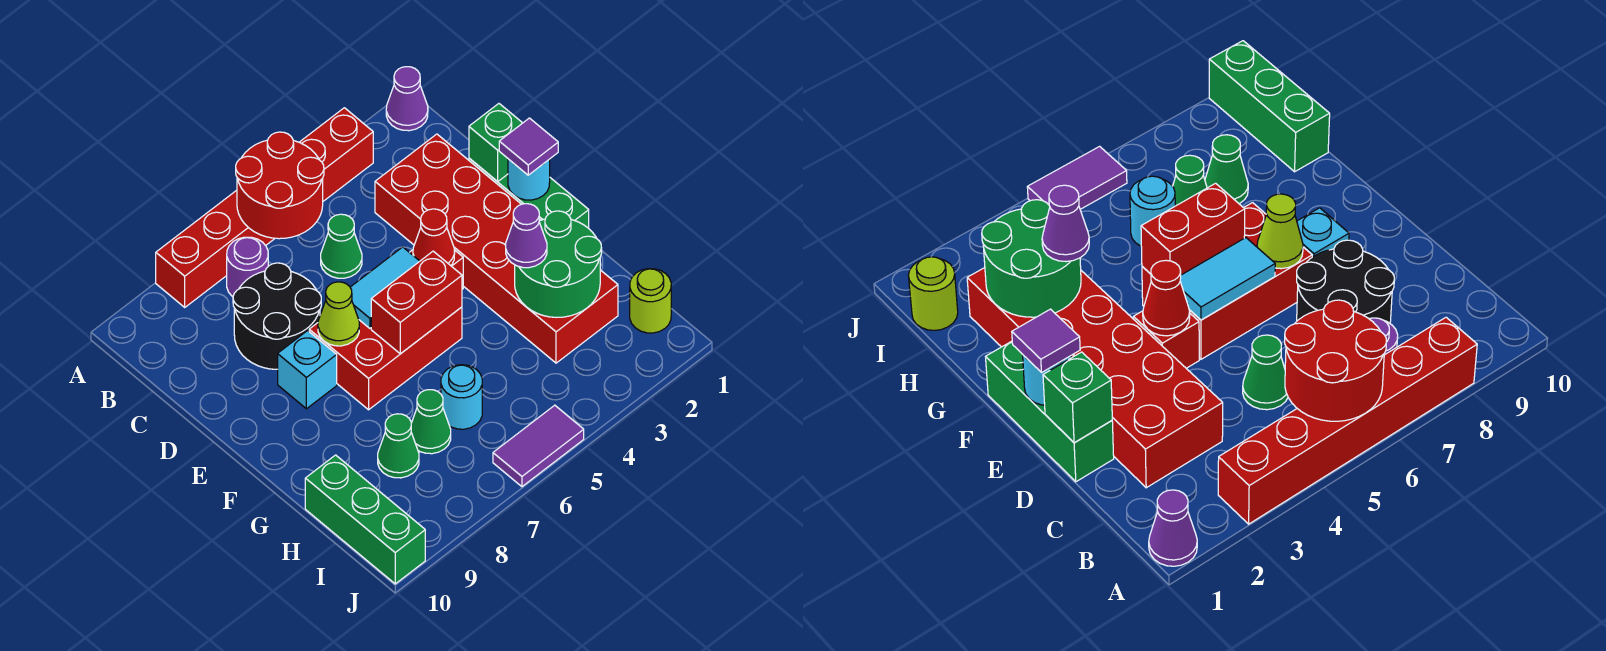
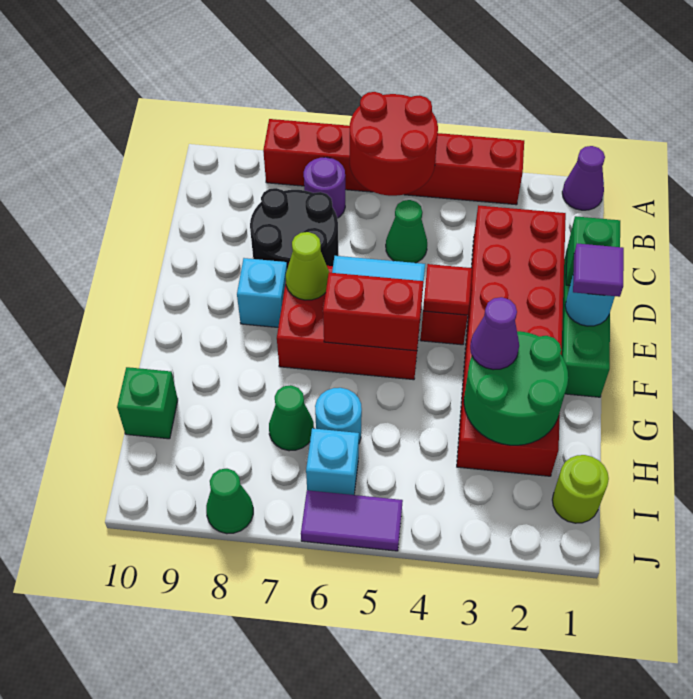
red 1x1 cone [413,209,455,266] -> red 1x1 tile [423,264,472,315]
green 1x1 cone [378,414,419,478] -> green 1x1 cone moved to [206,469,253,534]
green 1x3 brick [305,455,425,584] -> green 1x1 brick [117,367,178,439]
none -> cyan 1x1 brick [306,428,359,495]

